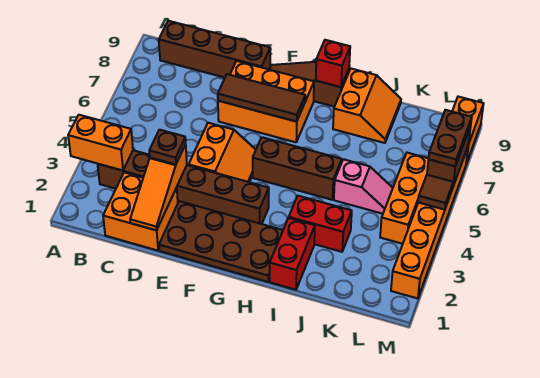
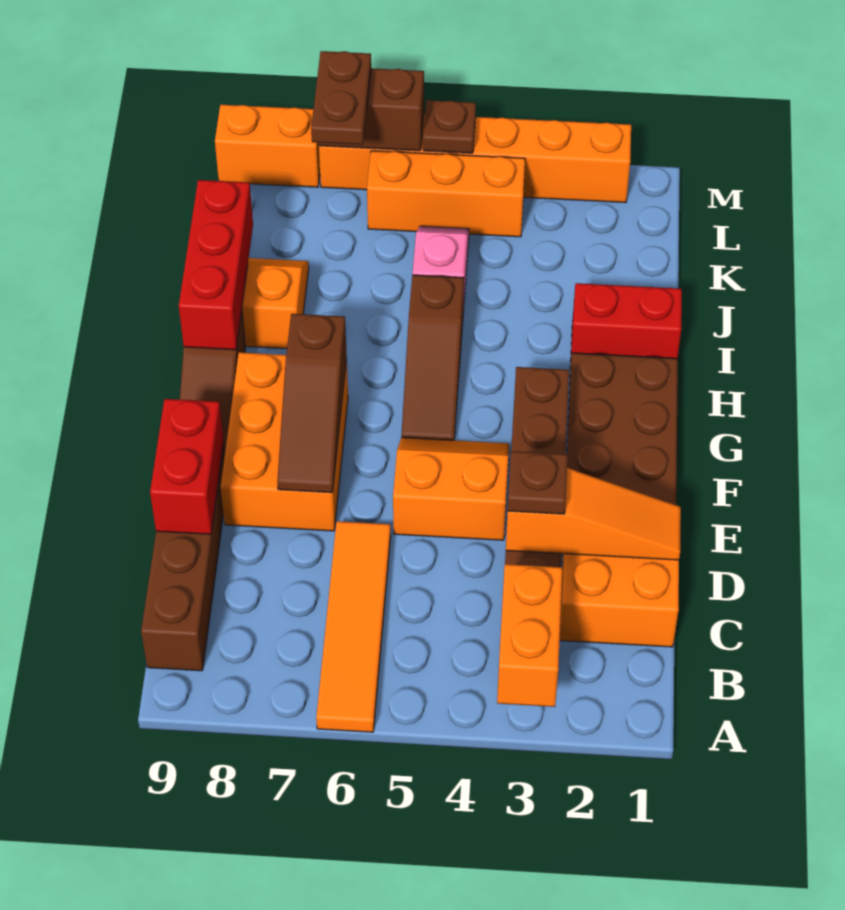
none -> orange 1x4 tile [316,521,391,732]
brown 1x3 tile [218,74,305,122] -> brown 1x3 slope [277,314,347,493]
brown 1x3 brick [253,137,342,200] -> brown 1x3 slope [401,275,464,440]
red 1x1 brick [316,40,350,87] -> red 1x3 brick [179,180,253,350]
red 1x2 brick [289,196,352,252] -> red 1x2 brick moved to [150,399,224,534]
brown 1x1 tile [418,175,453,210] -> brown 1x1 plate [423,100,476,153]
brown 1x2 plate [429,110,472,166] -> brown 1x2 plate turned to [311,51,371,145]

